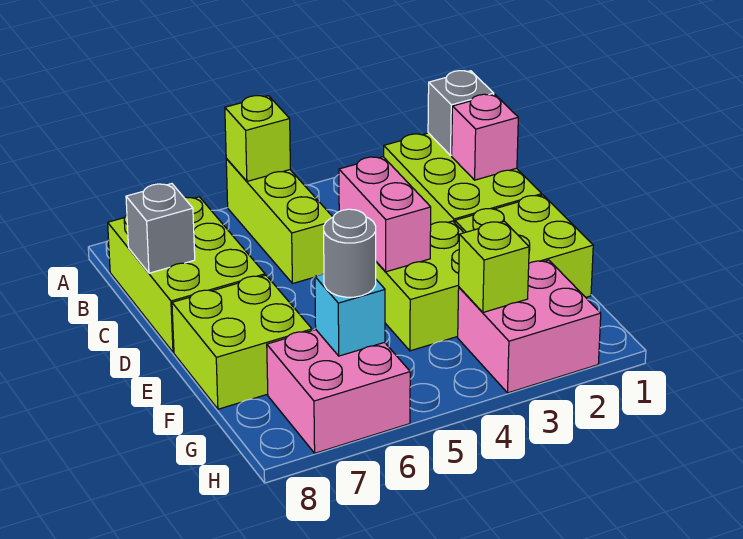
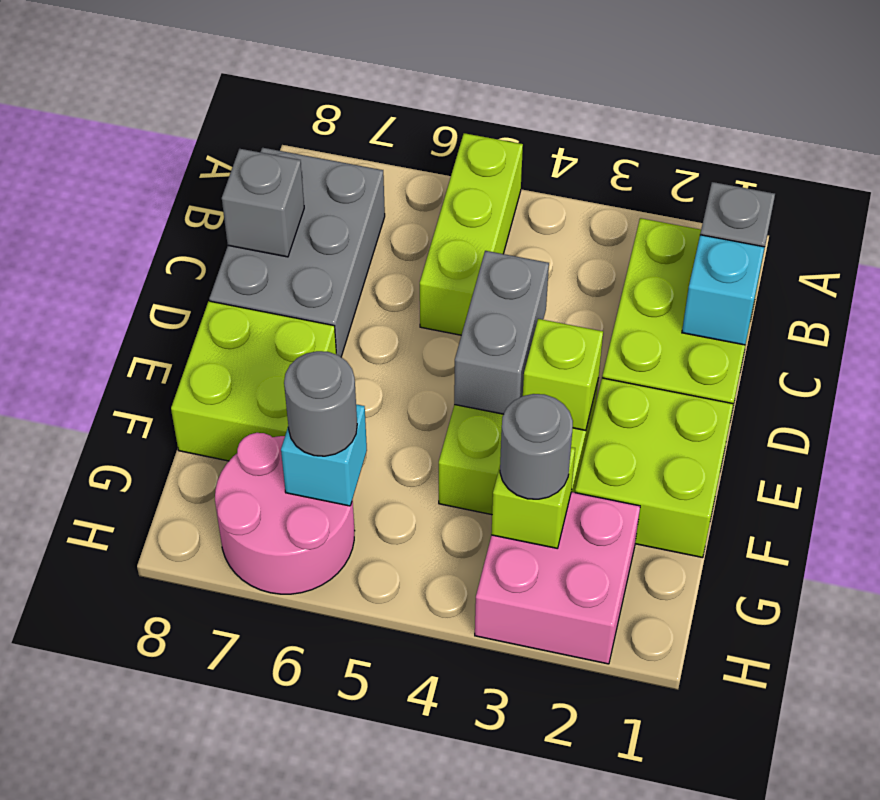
lime 1x1 brick [225,96,290,181] -> lime 1x1 brick moved to [523,319,603,431]
lime 2x3 brick [108,197,265,352] -> grey 2x3 brick [209,148,385,357]
pink 1x1 brick [452,94,518,180] -> cyan 1x1 brick [682,235,764,345]
pink 1x2 brick [339,157,431,272] -> grey 1x2 brick [454,251,549,414]
none -> grey 1x1 round brick [500,394,573,499]
pink 2x2 brick [267,330,410,453] -> pink 2x2 round brick [215,433,355,594]

